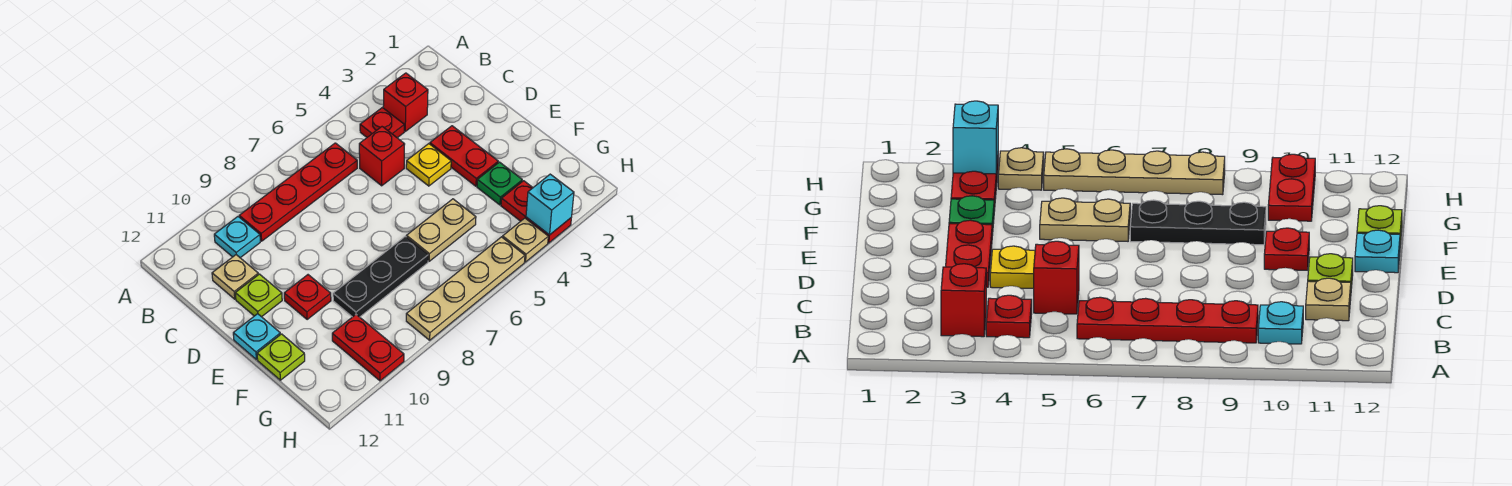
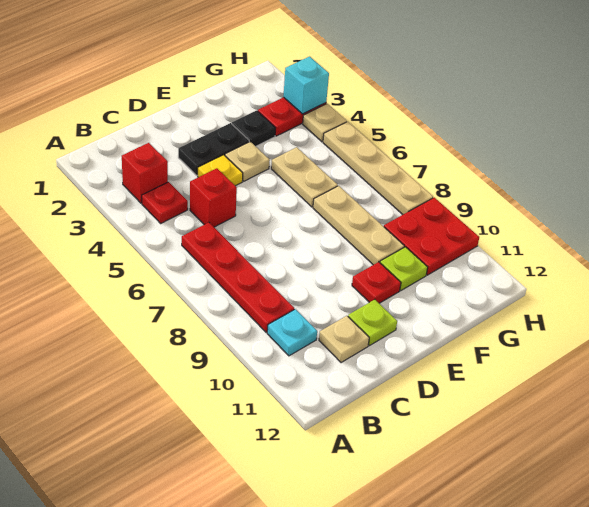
red 1x2 plate [430,126,498,186] -> black 1x2 plate [178,123,249,175]
none -> tan 1x1 plate [225,142,270,181]
cyan 1x1 plate [233,314,280,360] -> none
green 1x1 plate [477,162,522,205] -> black 1x1 plate [232,111,275,146]
black 1x3 plate [333,236,428,317] -> tan 1x3 plate [313,186,404,265]
lime 1x1 plate [257,334,305,380] -> lime 1x1 plate moved to [380,247,428,291]
red 1x2 plate [332,315,404,381] -> red 2x2 plate [384,197,479,275]

